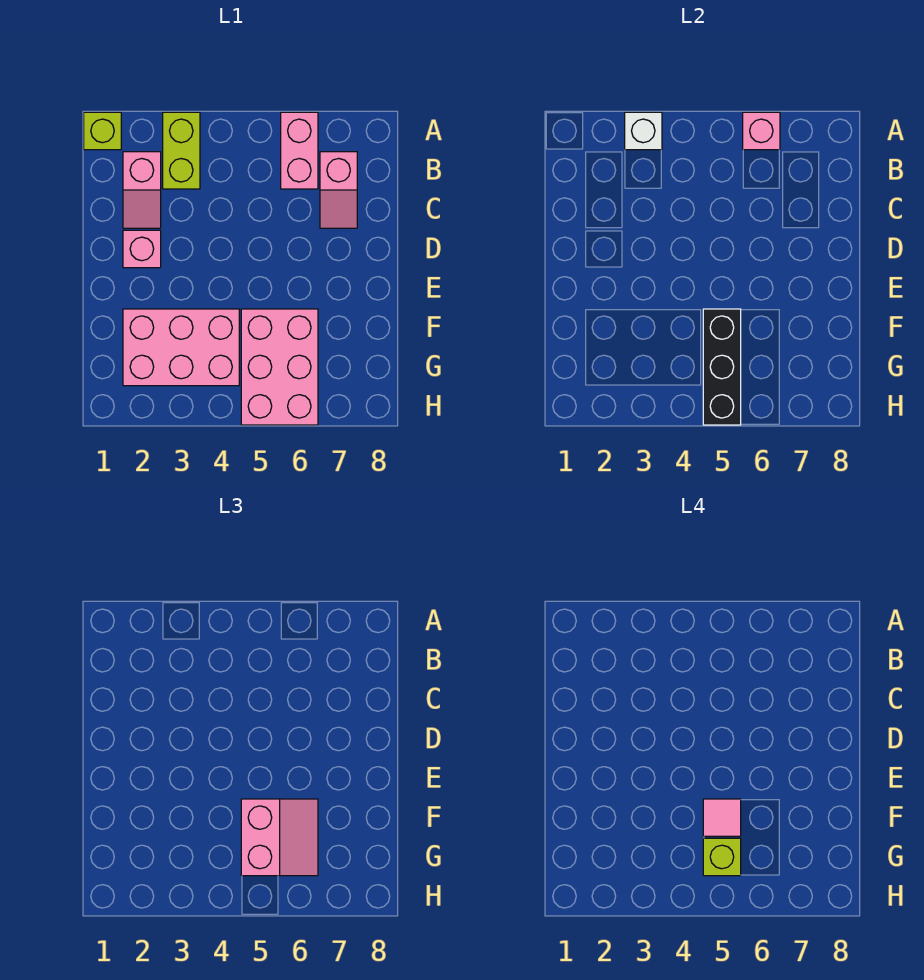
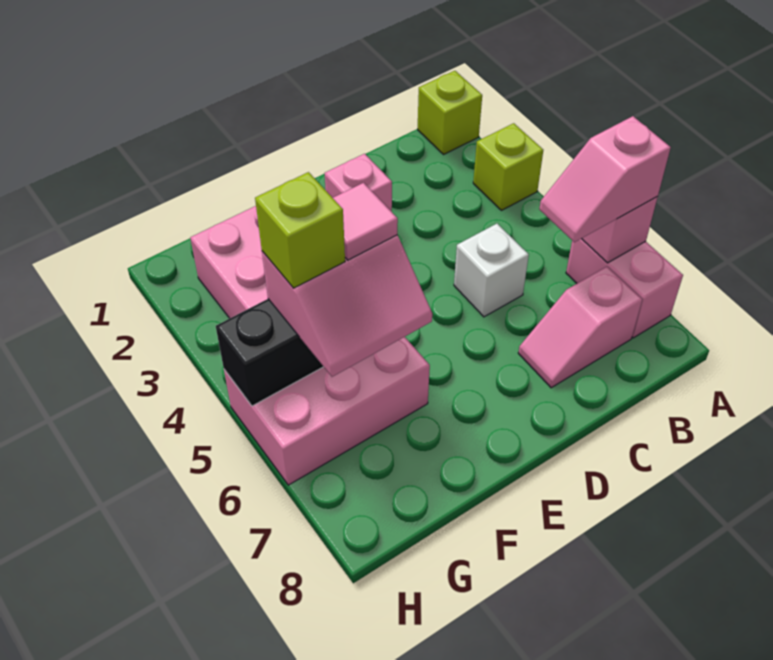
lime 1x2 brick [163,112,200,189] -> lime 1x1 brick [473,123,543,210]
white 1x1 brick [625,112,662,150] -> white 1x1 brick moved to [454,224,529,317]
pink 1x2 brick [281,112,318,189] -> pink 1x2 brick turned to [566,239,683,338]
pink 1x2 slope [123,152,161,228] -> pink 1x2 slope moved to [539,116,671,242]

